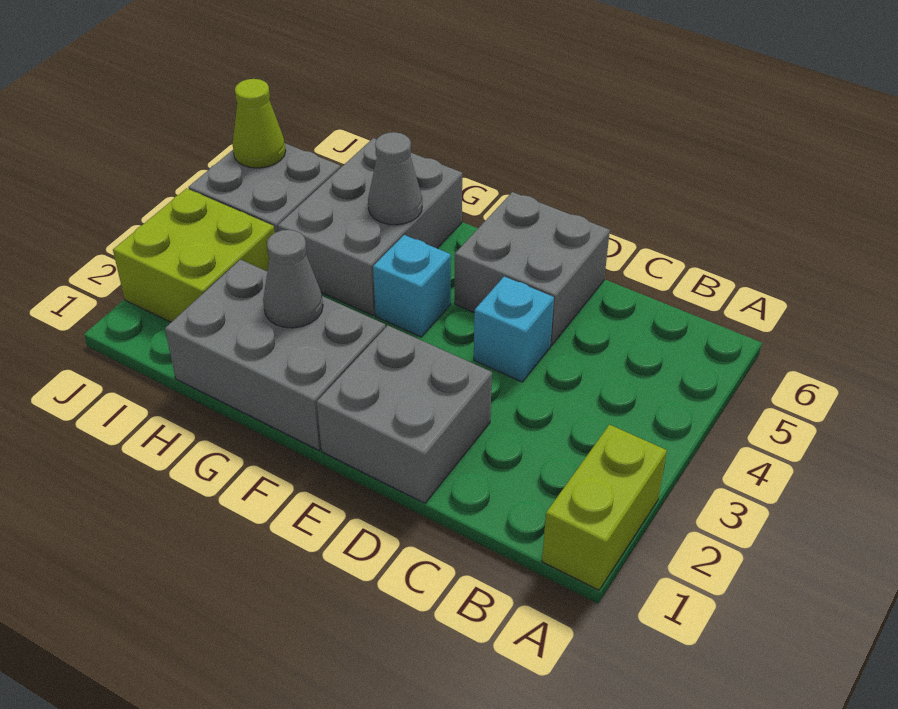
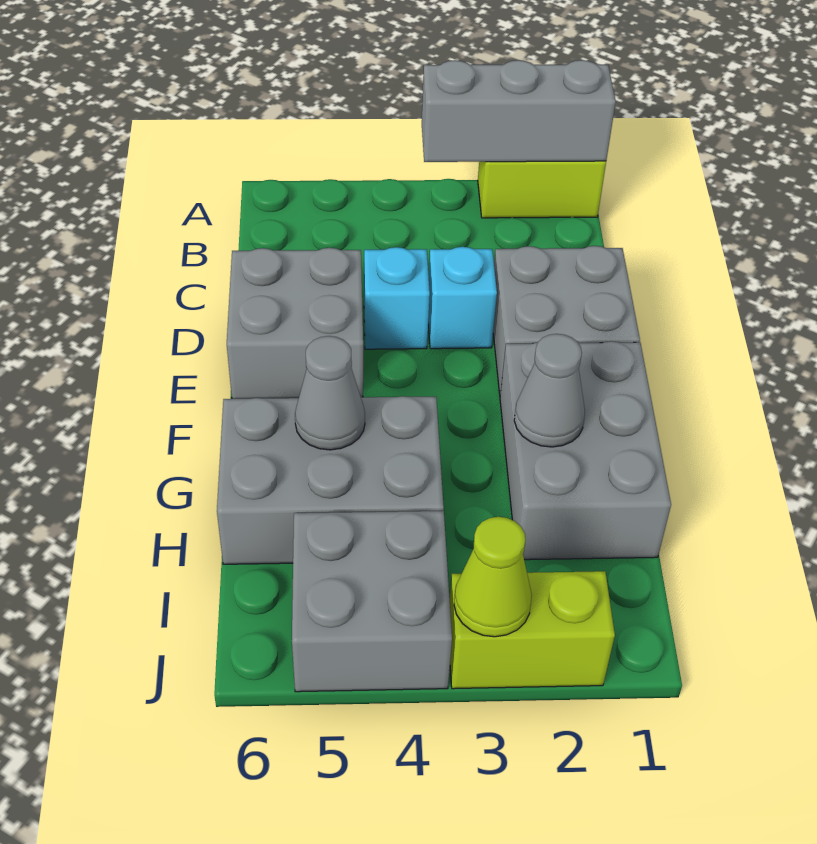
none -> grey 1x3 brick [422,60,616,162]
cyan 1x1 brick [373,235,451,337] -> cyan 1x1 brick moved to [428,247,497,349]
lime 2x2 brick [113,188,275,322] -> lime 1x2 brick [450,571,615,689]
lime 1x1 cone [233,79,286,168] -> lime 1x1 cone moved to [454,517,532,637]

